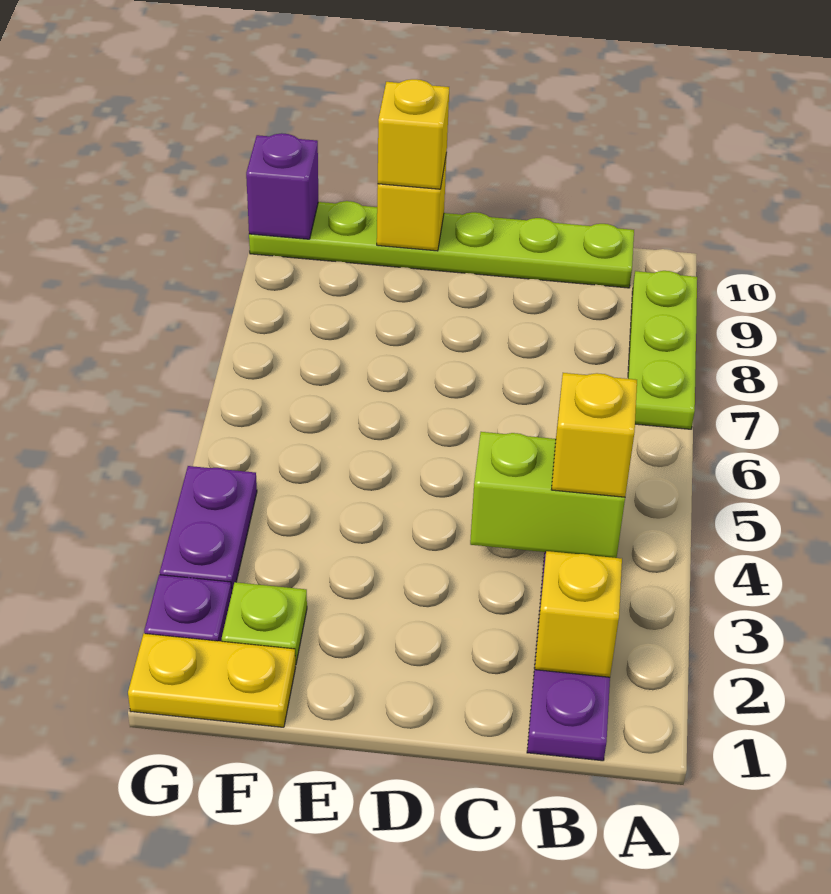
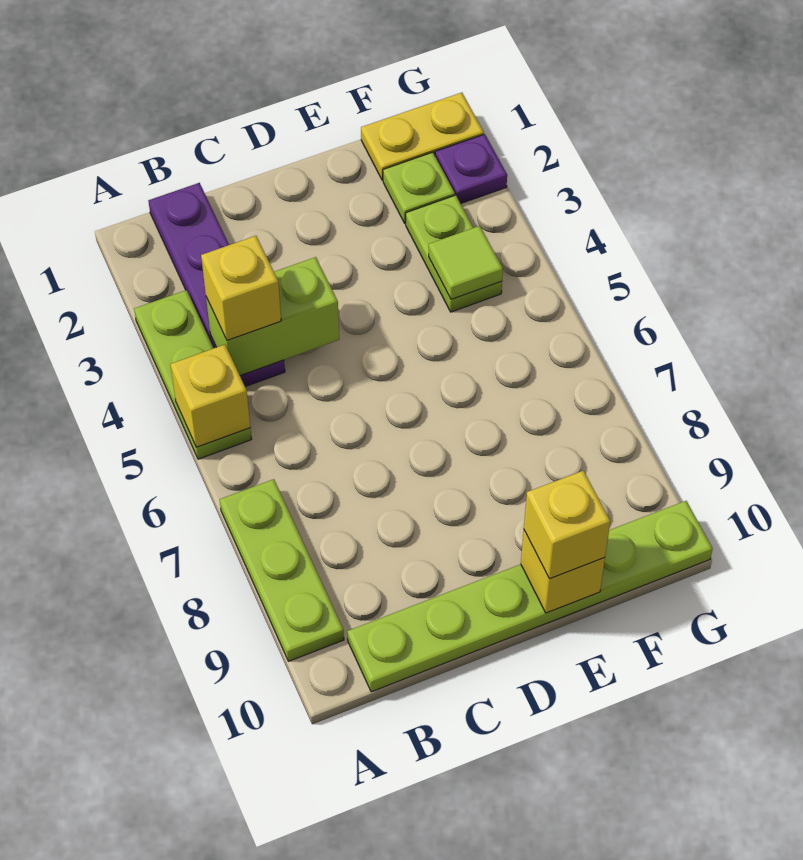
none -> lime 1x3 plate [134,290,252,459]
yellow 1x1 brick [535,551,622,677] -> yellow 1x1 brick moved to [170,345,250,447]
none -> lime 1x2 plate [406,195,502,312]
none -> lime 1x1 tile [429,226,503,299]
purple 1x2 plate [160,466,257,593] -> none
purple 1x1 brick [246,133,318,239] -> none

